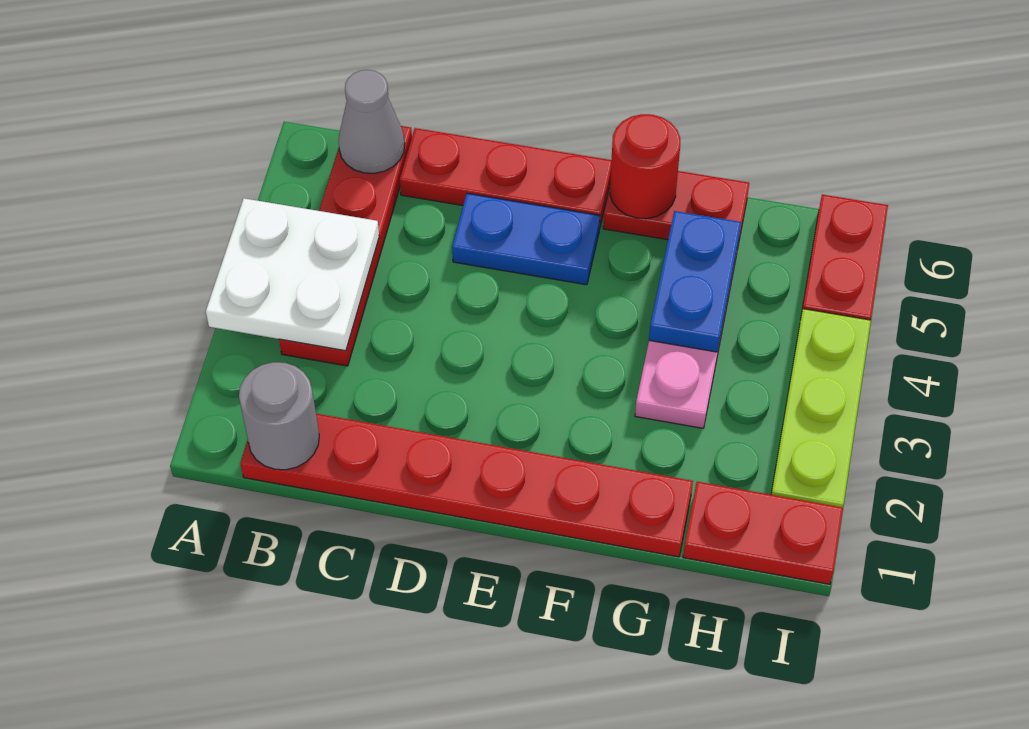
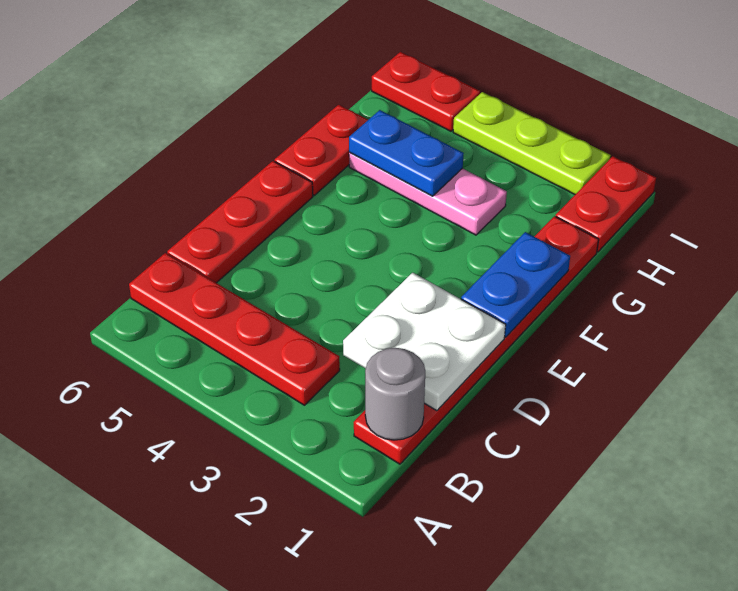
white 2x2 plate [206,198,379,351] -> white 2x2 plate moved to [343,273,506,411]
grey 1x1 cone [338,70,405,173] -> none
blue 1x2 plate [452,193,600,285] -> blue 1x2 plate moved to [461,232,570,337]
red 1x1 round brick [610,114,680,219] -> none

